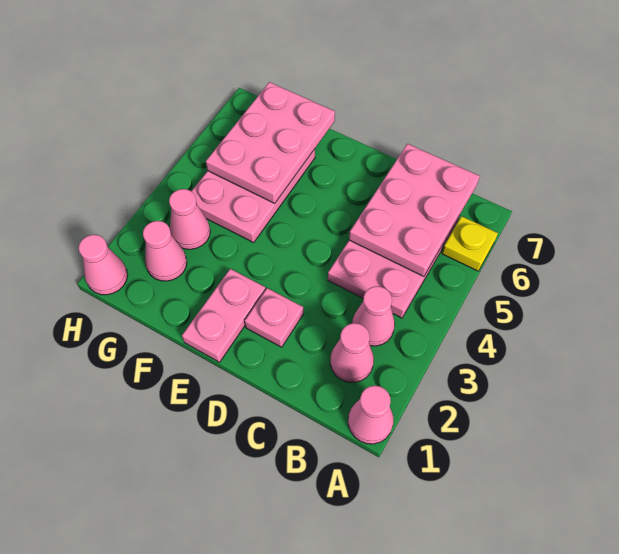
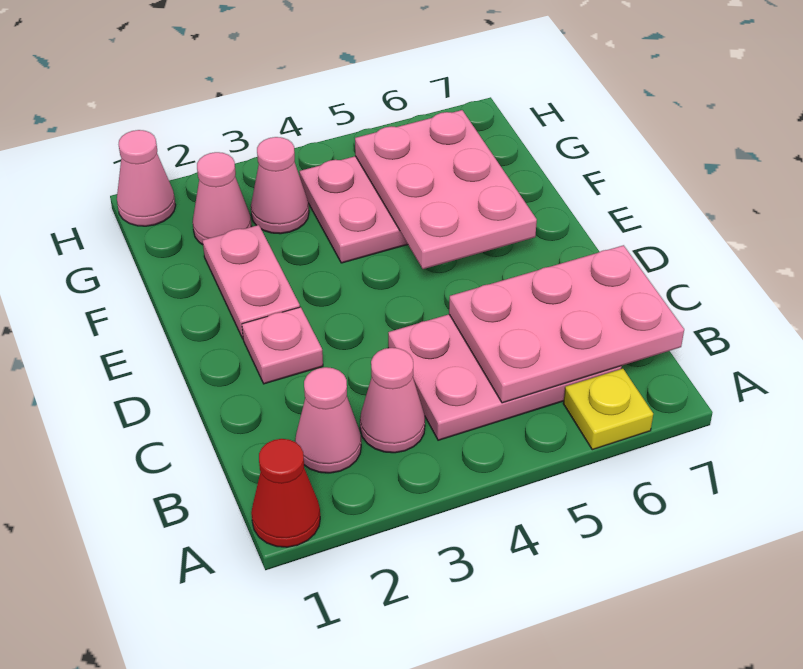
pink 1x1 cone [348,386,393,444] -> red 1x1 cone [251,439,320,547]
pink 1x2 plate [182,269,266,362] -> pink 1x2 plate turned to [203,225,300,339]
pink 2x3 plate [206,82,335,204] -> pink 2x3 plate turned to [355,110,537,269]

